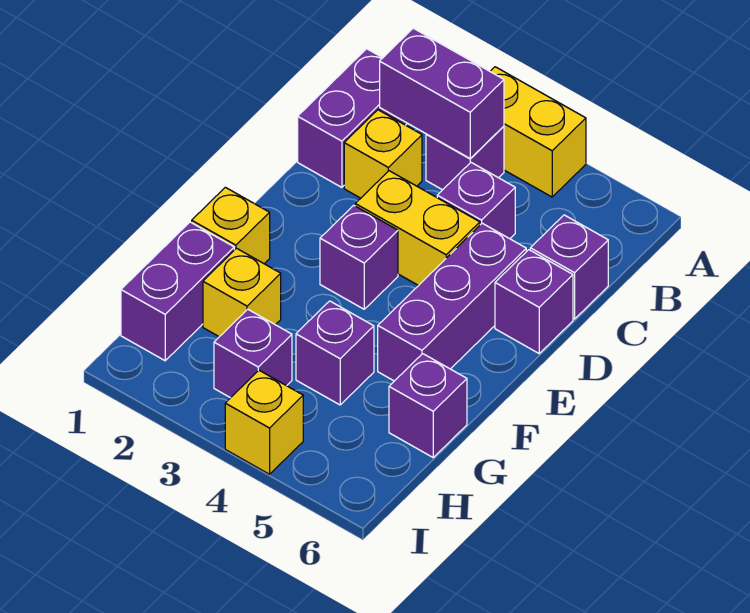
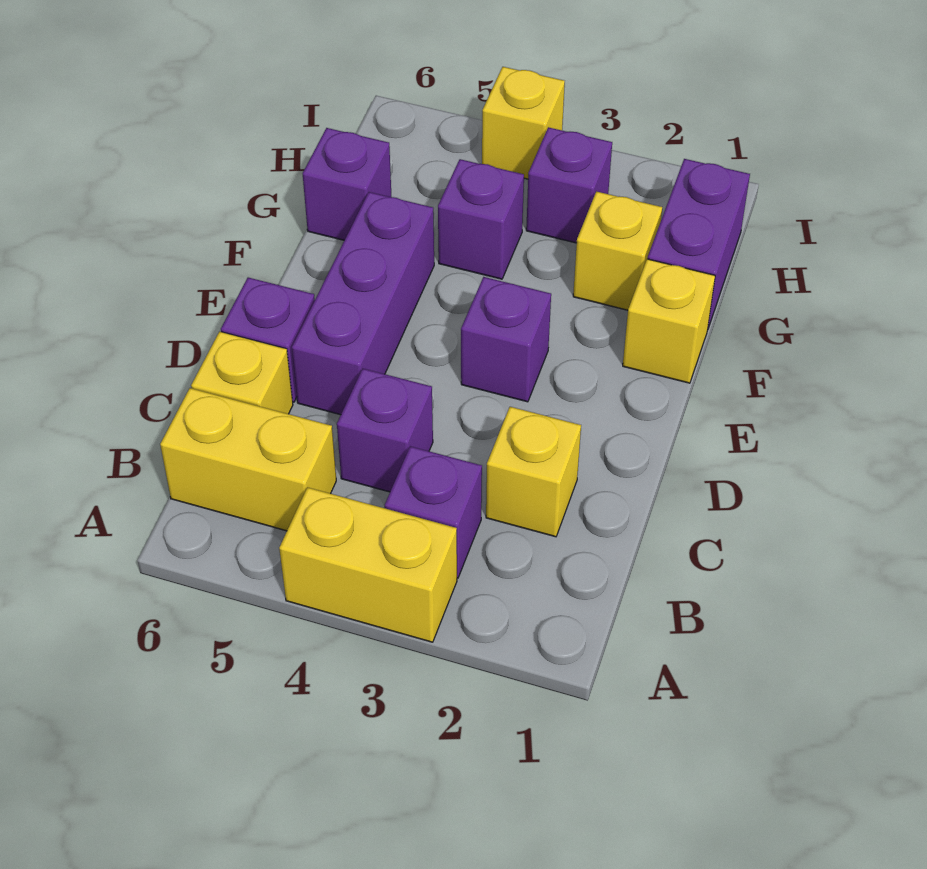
purple 1x2 brick [298,49,407,187] -> none
purple 1x2 brick [380,28,504,159] -> none
purple 1x1 brick [530,215,608,319] -> yellow 1x1 brick [191,332,293,414]
yellow 1x2 brick [355,171,480,286] -> yellow 1x2 brick moved to [160,388,336,531]

